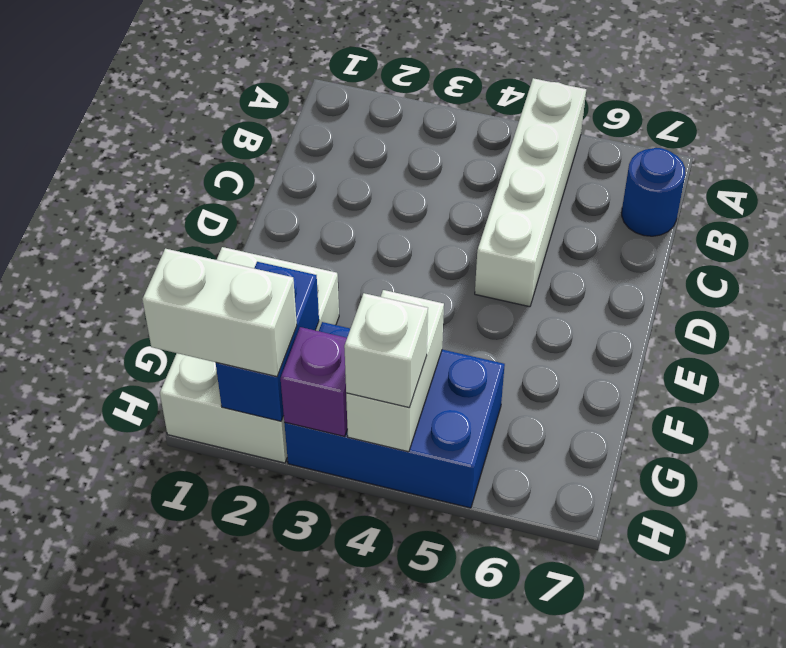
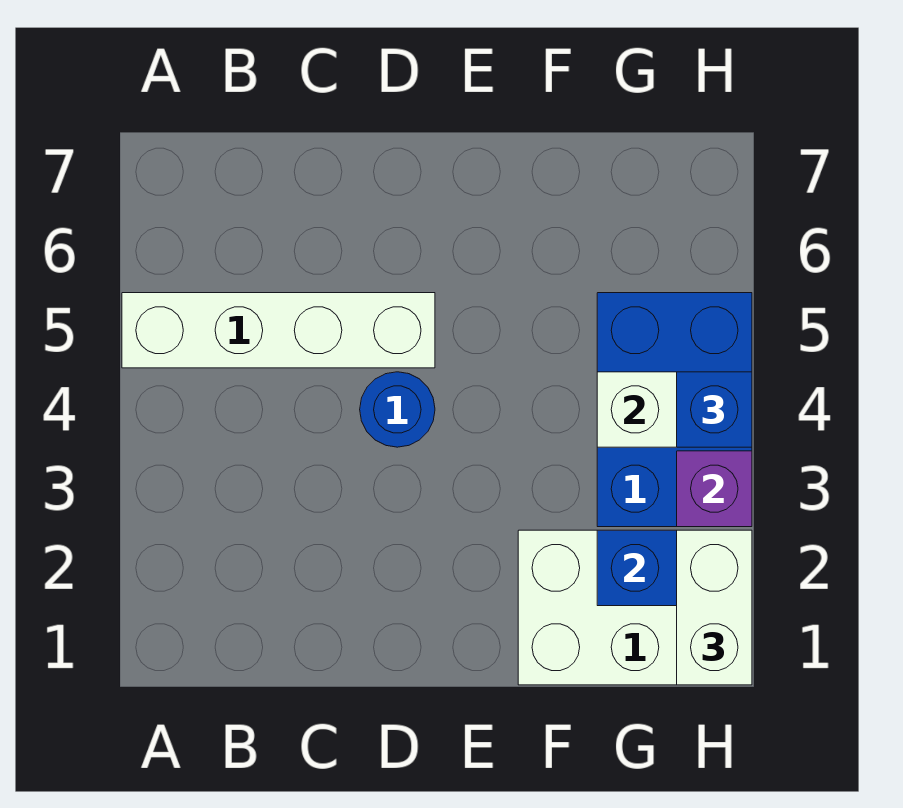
blue 1x1 round brick [622,148,685,236] -> blue 1x1 round brick moved to [360,372,435,447]
white 1x1 brick [344,293,428,407] -> blue 1x1 brick [677,372,752,447]

